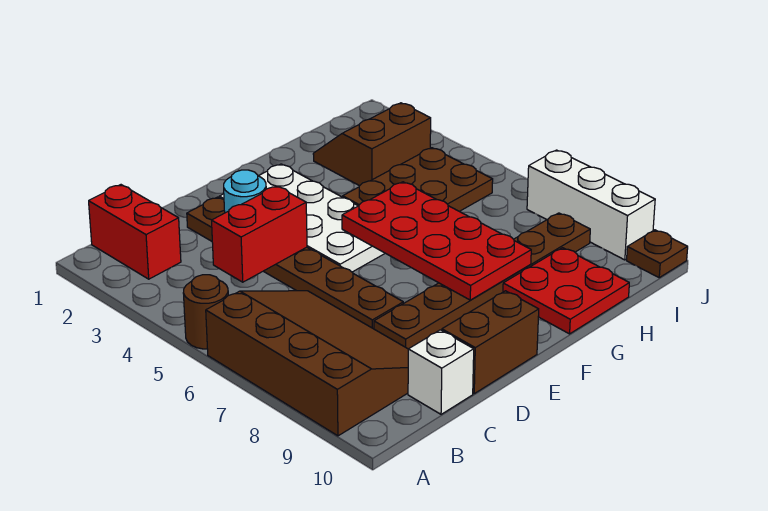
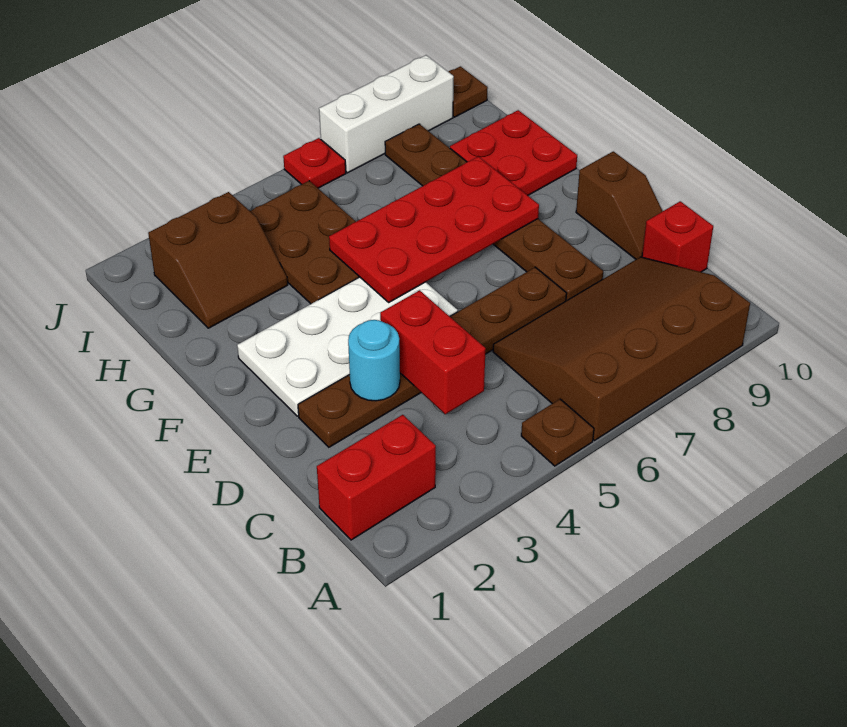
brown 1x1 round brick [183,275,228,349] -> brown 1x1 plate [521,399,594,466]
white 1x1 brick [408,330,474,414] -> red 1x1 brick [642,201,713,272]
brown 1x2 brick [442,291,539,394] -> brown 1x2 slope [576,151,663,259]
brown 2x2 slope [313,103,431,186] -> brown 2x2 slope turned to [148,192,288,328]
none -> red 1x1 plate [283,138,346,188]

